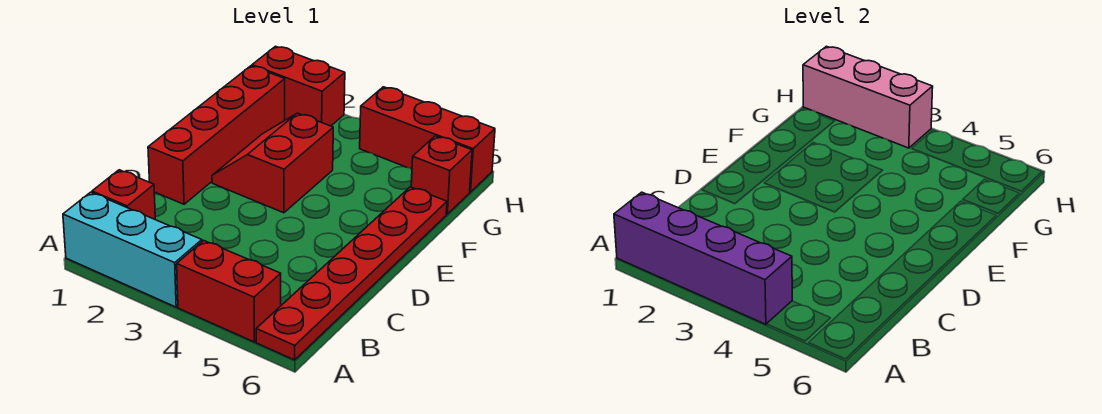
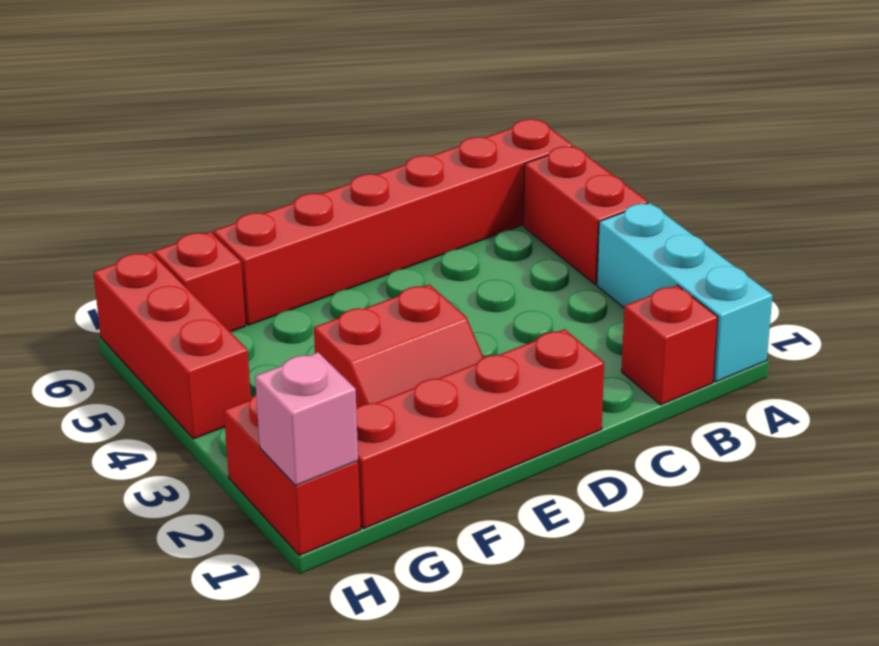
purple 1x4 brick [614,192,792,324] -> none
red 1x6 plate [256,187,447,360] -> red 1x6 brick [213,119,572,325]
pink 1x3 brick [803,46,933,148] -> pink 1x1 brick [255,352,358,485]

